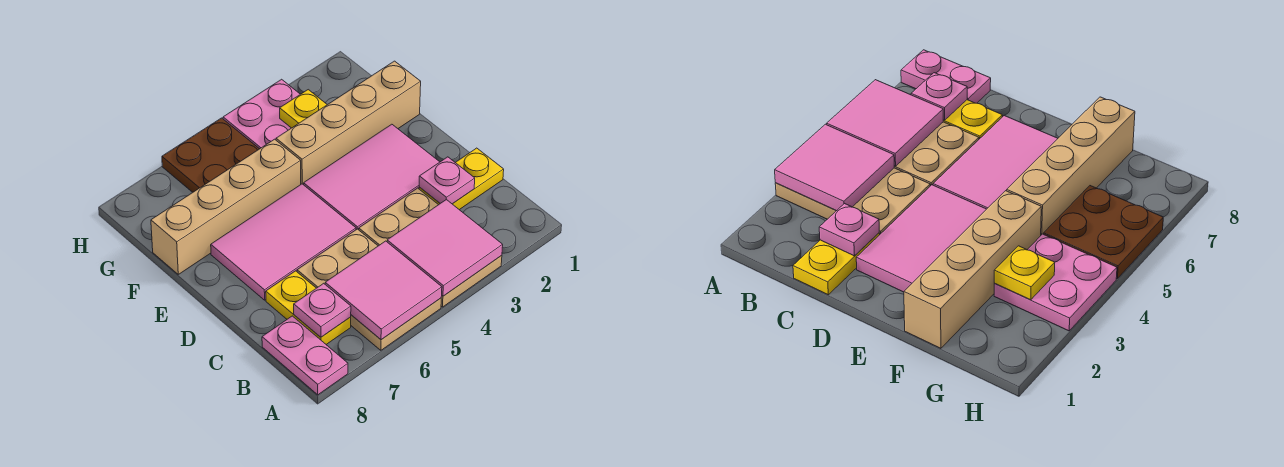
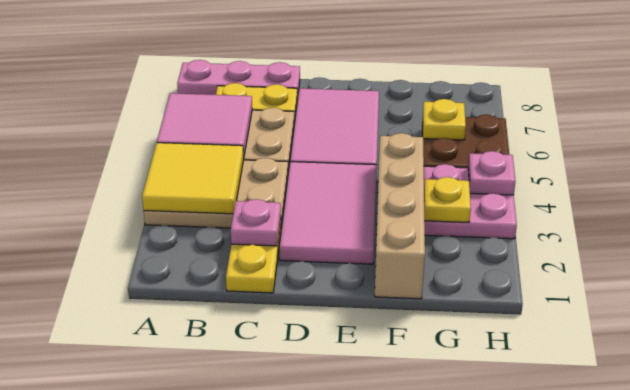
pink 2x2 tile [387,200,503,296] -> yellow 2x2 tile [142,143,244,214]
pink 1x2 plate [262,316,348,395] -> pink 1x3 plate [177,60,300,99]
pink 1x1 plate [294,283,351,337] -> pink 1x1 plate moved to [468,151,516,195]
tan 1x4 brick [151,139,301,274] -> none
none -> yellow 1x1 plate [423,99,466,140]

